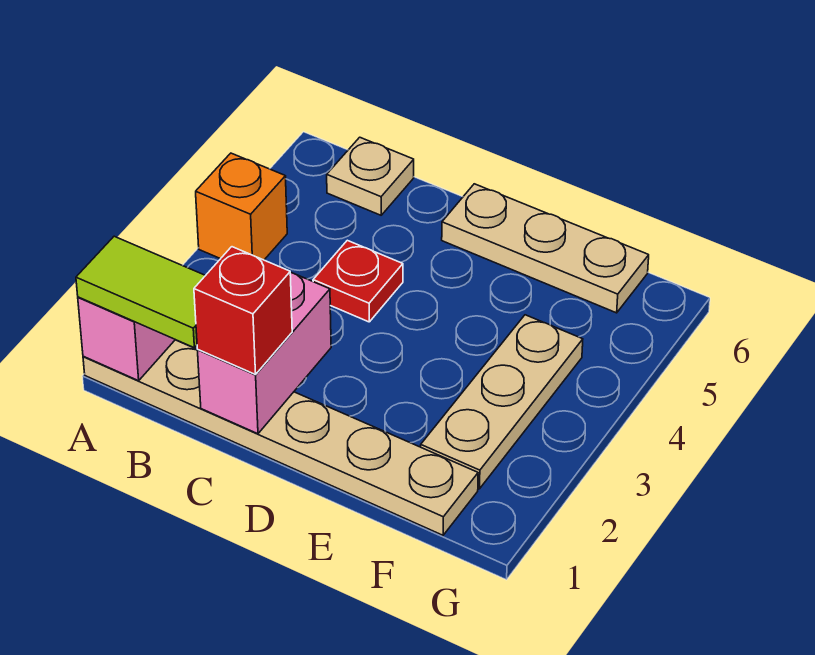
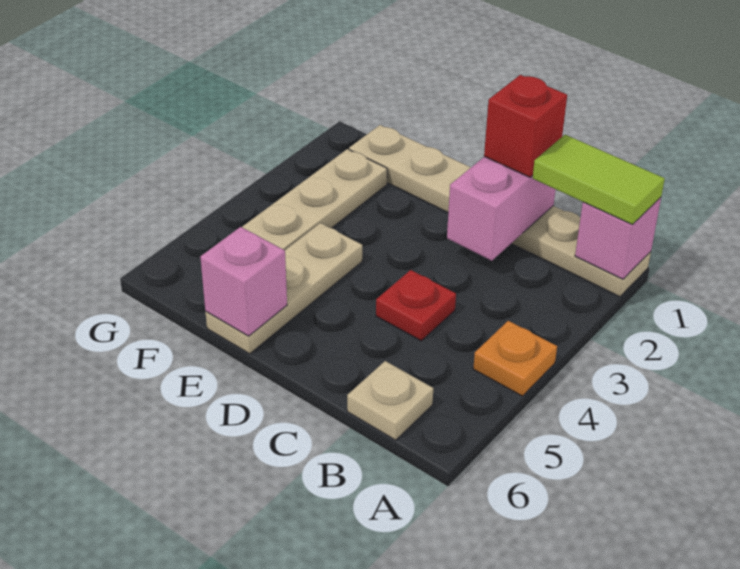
orange 1x1 brick [196,153,287,260] -> orange 1x1 plate [473,321,557,396]
tan 1x3 plate [442,184,649,313] -> tan 1x3 plate turned to [205,223,362,354]
none -> pink 1x1 brick [200,227,287,336]

